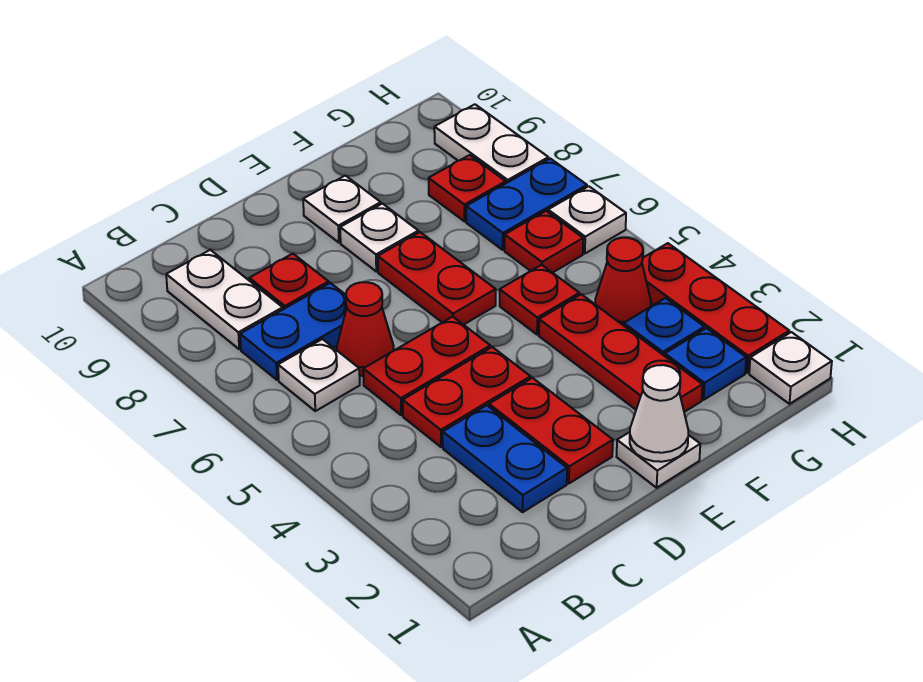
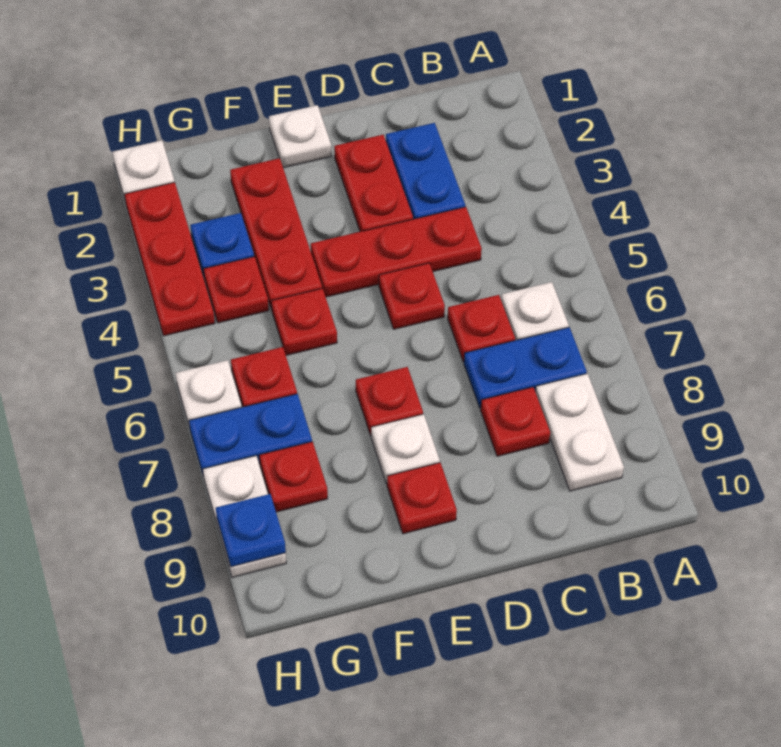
red 1x2 plate [403,347,531,447] -> red 1x3 plate [311,207,482,297]
red 1x2 plate [363,317,490,415] -> red 1x1 plate [379,263,445,329]
red 1x1 cone [337,282,394,376] -> red 1x1 plate [448,295,515,362]
white 1x1 cone [630,365,688,462] -> none
red 1x2 plate [378,232,496,325] -> red 1x1 plate [356,367,423,436]
white 1x1 plate [303,176,381,243] -> red 1x1 plate [387,463,457,534]
blue 1x1 plate [665,328,746,400] -> blue 1x1 plate moved to [216,494,286,567]
red 1x1 cone [595,238,651,325] -> red 1x1 plate [204,257,269,323]

